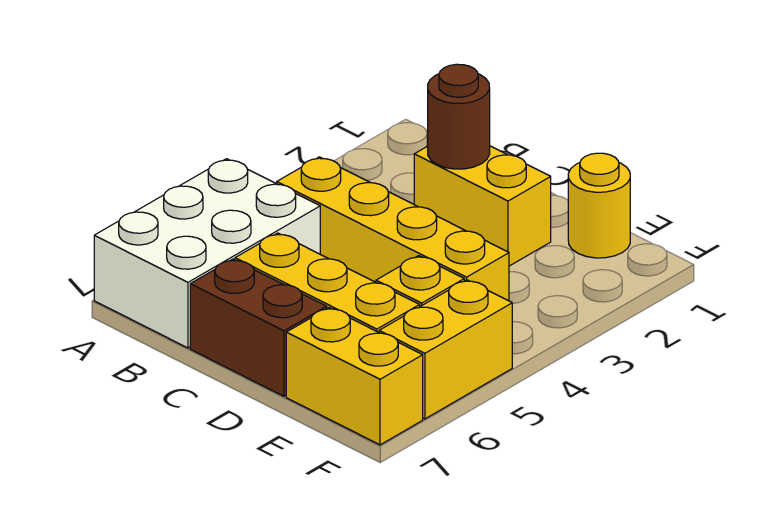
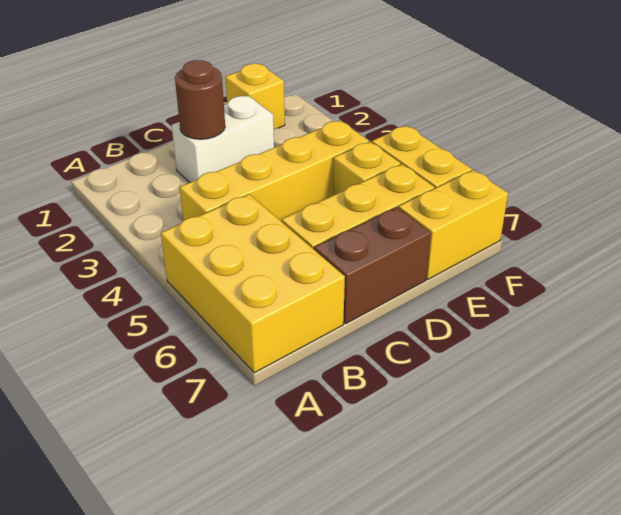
white 2x3 brick [94,159,320,348] -> yellow 2x3 brick [161,194,345,373]
yellow 1x2 brick [414,146,551,266] -> white 1x2 brick [172,96,274,182]
yellow 1x1 round brick [568,153,630,258] -> yellow 1x1 brick [225,64,285,129]

